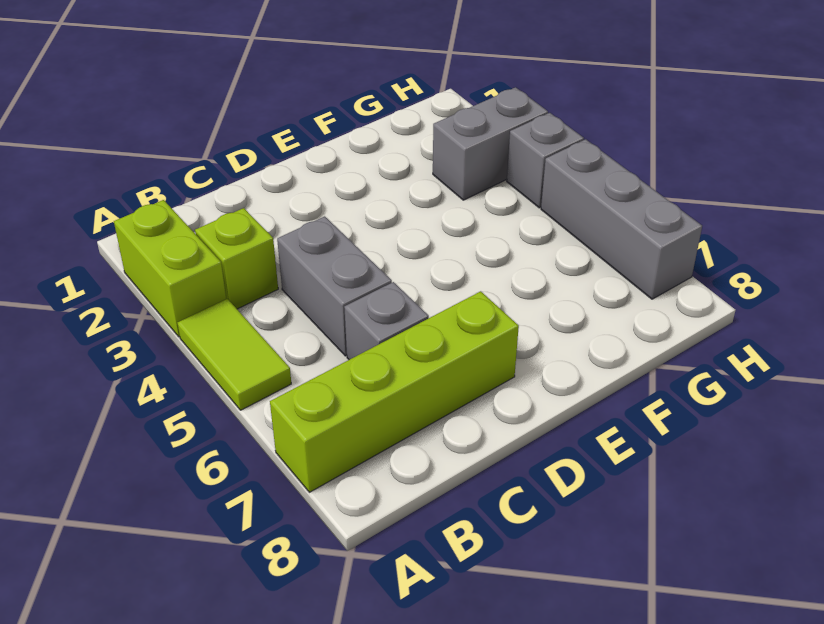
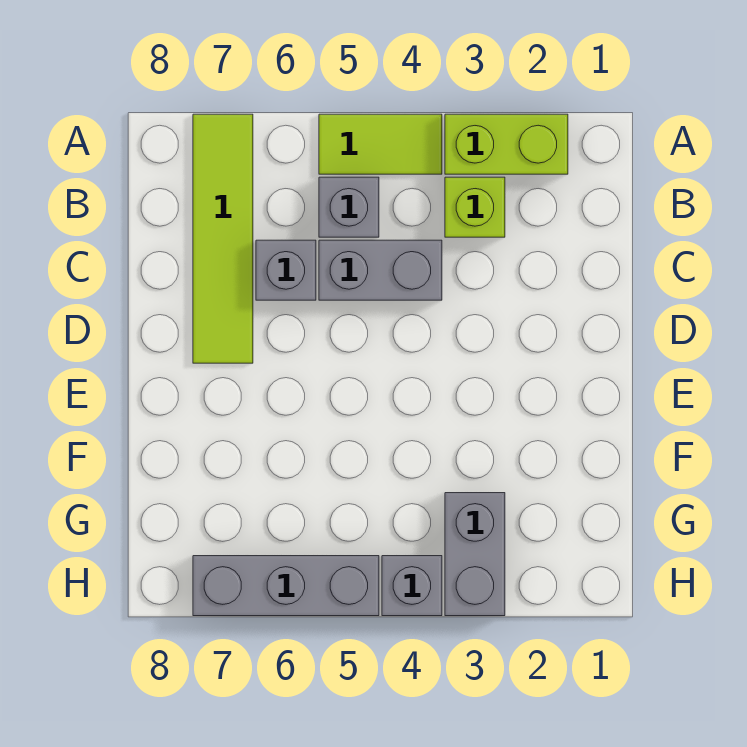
lime 1x4 brick [270,291,519,492] -> lime 1x4 tile [193,114,253,363]
none -> grey 1x1 brick [319,177,379,237]

